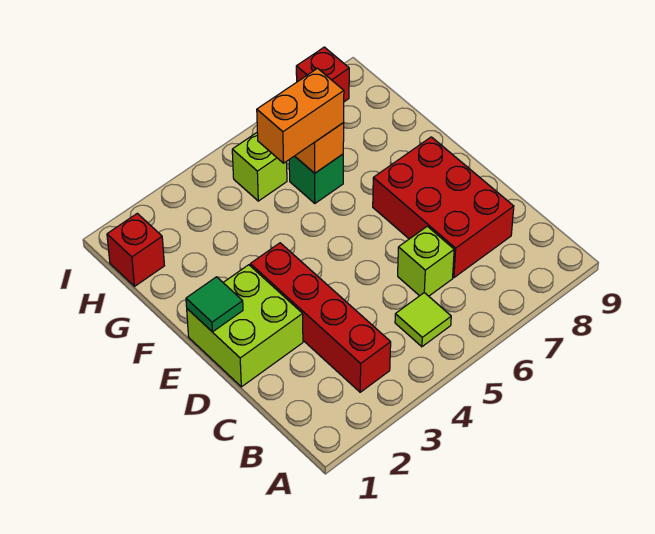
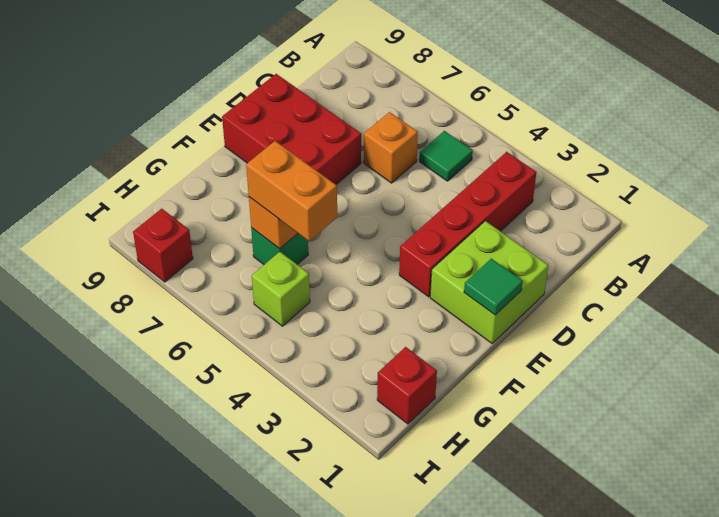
lime 1x1 tile [395,293,451,347] -> green 1x1 tile [419,131,473,181]
lime 1x1 brick [398,226,454,296] -> orange 1x1 brick [364,112,418,183]
red 2x3 brick [373,137,514,278] -> red 2x3 brick turned to [222,74,361,184]

